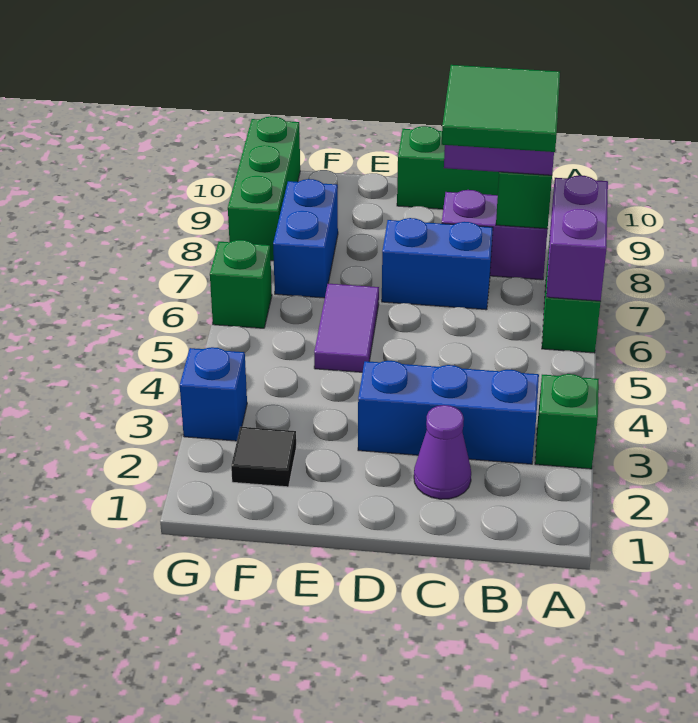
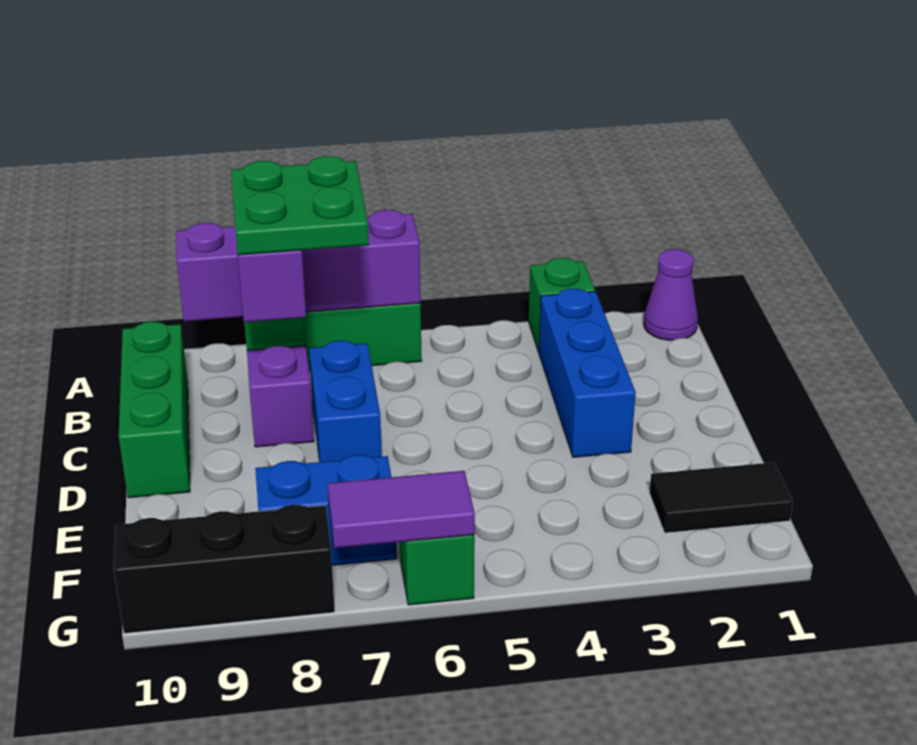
purple 1x2 brick [546,175,608,301] -> purple 1x4 brick [176,210,421,322]
green 2x2 tile [442,65,560,152] -> green 2x2 plate [231,156,369,255]
purple 1x1 cone [414,405,471,499] -> purple 1x1 cone moved to [644,249,698,340]
purple 1x2 tile [314,284,379,372] -> purple 1x2 tile moved to [328,471,475,548]
black 1x1 tile [231,427,296,487] -> black 1x2 tile [650,462,793,533]
blue 1x1 brick [180,347,247,441] -> none
green 1x3 brick [228,116,300,261] -> black 1x3 brick [114,505,335,633]

